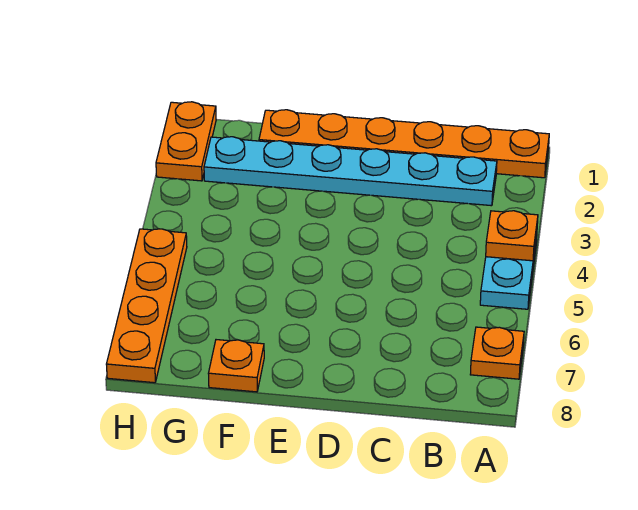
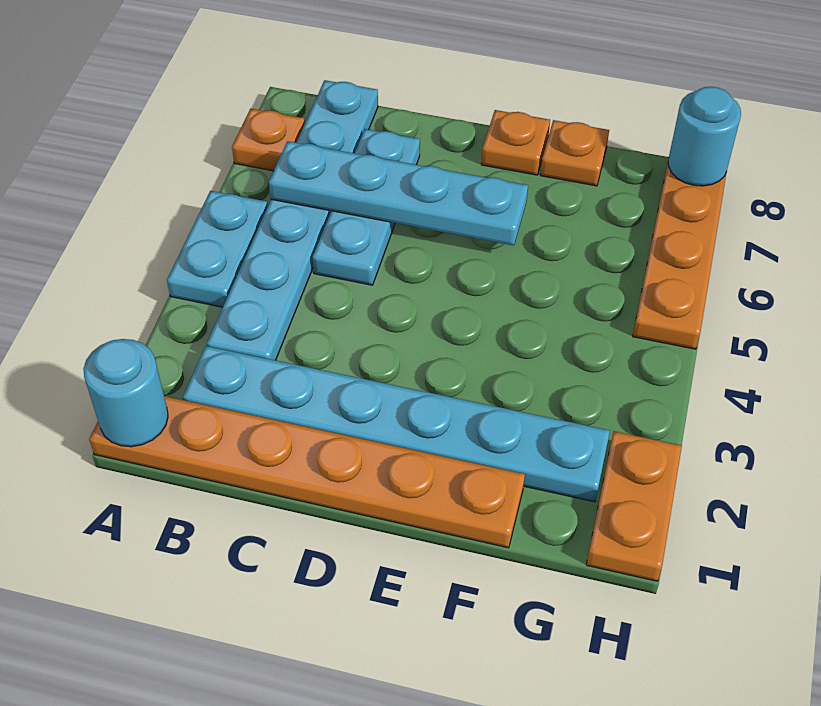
none -> cyan 1x1 round brick [83,339,168,447]
orange 1x1 plate [486,211,538,261] -> orange 1x1 plate moved to [481,110,550,175]
none -> cyan 1x6 plate [207,80,378,360]
none -> cyan 1x4 plate [269,141,528,245]
none -> cyan 1x3 plate [312,129,420,285]
none -> cyan 1x1 round brick [668,87,741,186]

